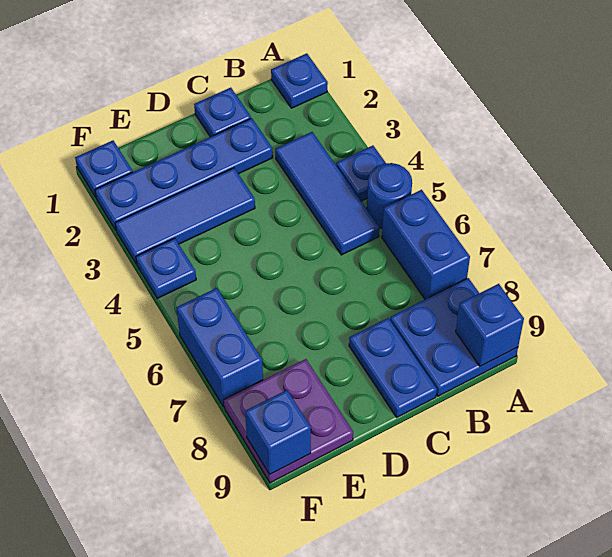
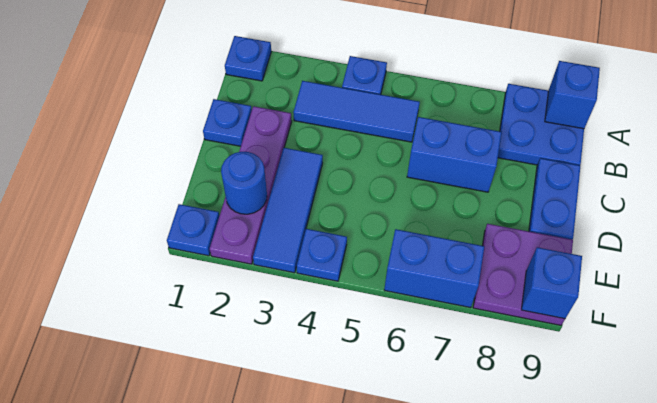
blue 1x1 round brick [367,163,412,228] -> blue 1x1 round brick moved to [221,152,267,214]
blue 1x2 brick [382,190,470,299] -> blue 1x2 brick moved to [407,117,502,192]
blue 1x4 plate [95,118,273,230] -> purple 1x4 plate [210,106,292,264]
blue 1x2 plate [349,318,437,417] -> blue 1x2 plate turned to [529,158,580,240]

